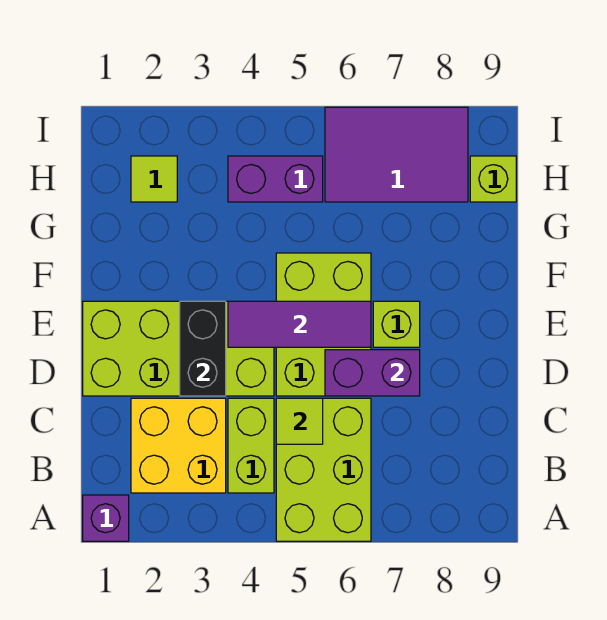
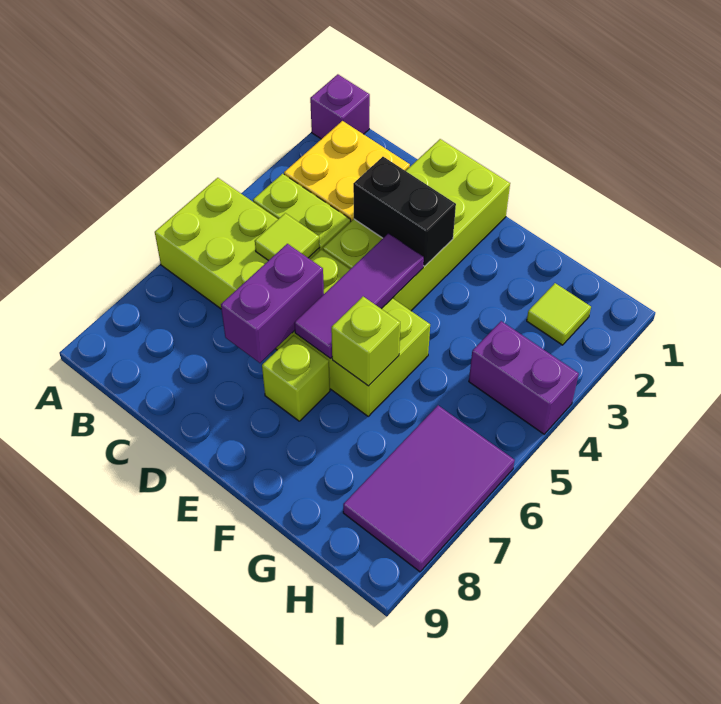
purple 1x2 brick [228,156,323,202] -> purple 1x2 brick turned to [469,321,579,434]
lime 1x1 brick [470,156,516,202] -> lime 1x1 brick moved to [331,297,400,386]

